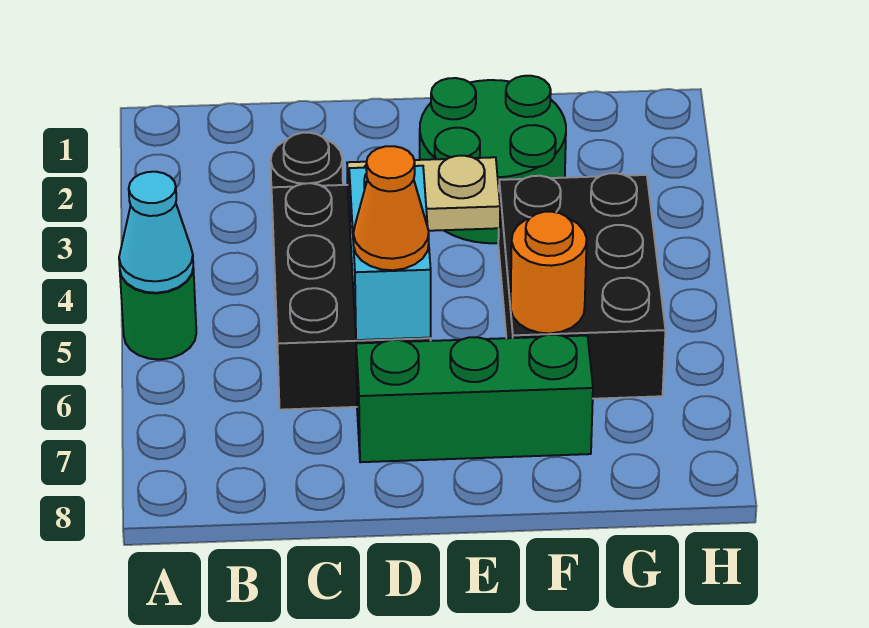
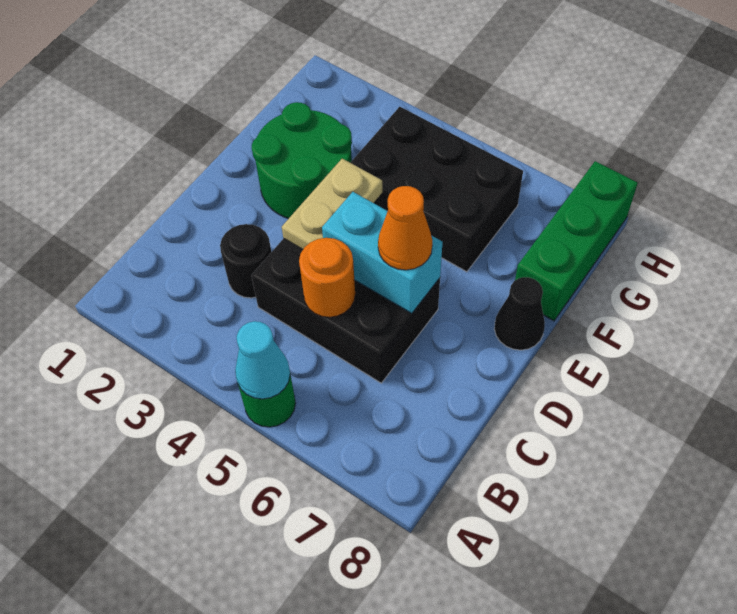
green 1x3 brick [356,335,593,462] -> green 1x3 brick moved to [515,161,638,321]
none -> black 1x1 cone [494,277,545,350]
orange 1x1 round brick [511,212,587,333] -> orange 1x1 round brick moved to [299,238,355,317]

